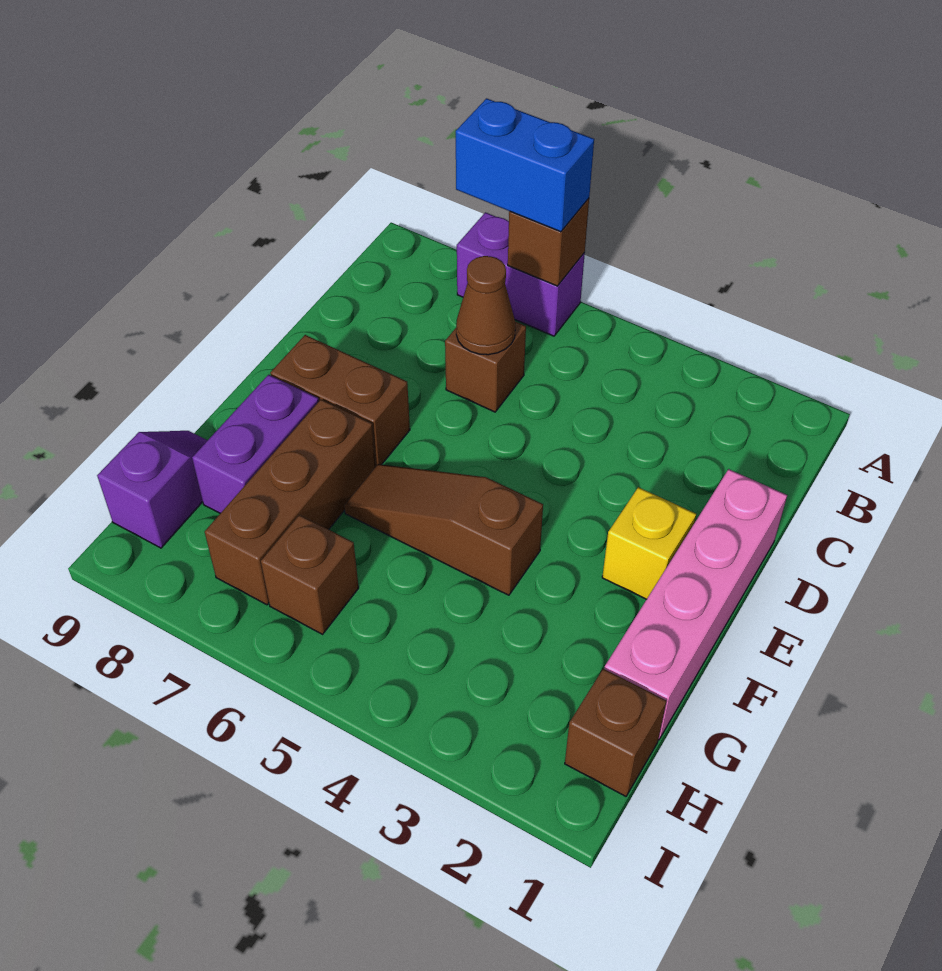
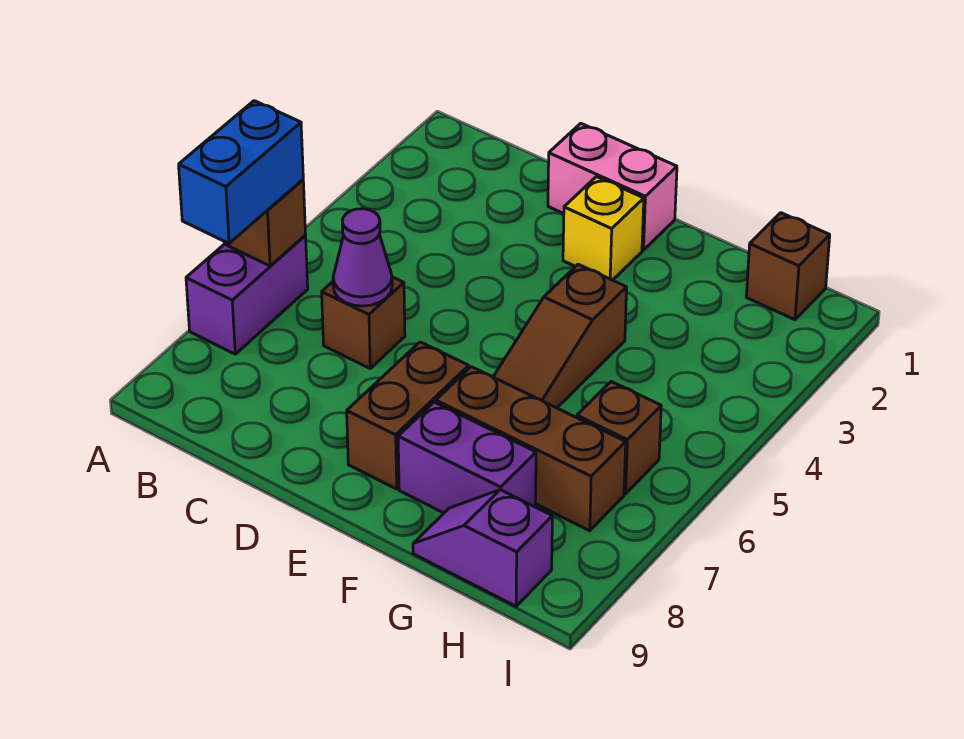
brown 1x1 cone [456,256,515,355] -> purple 1x1 cone [333,209,392,306]
pink 1x4 brick [604,469,787,740] -> pink 1x2 brick [548,123,677,250]

